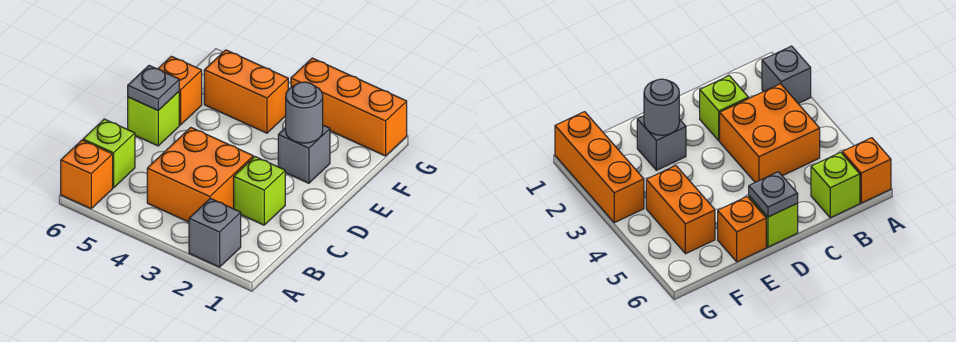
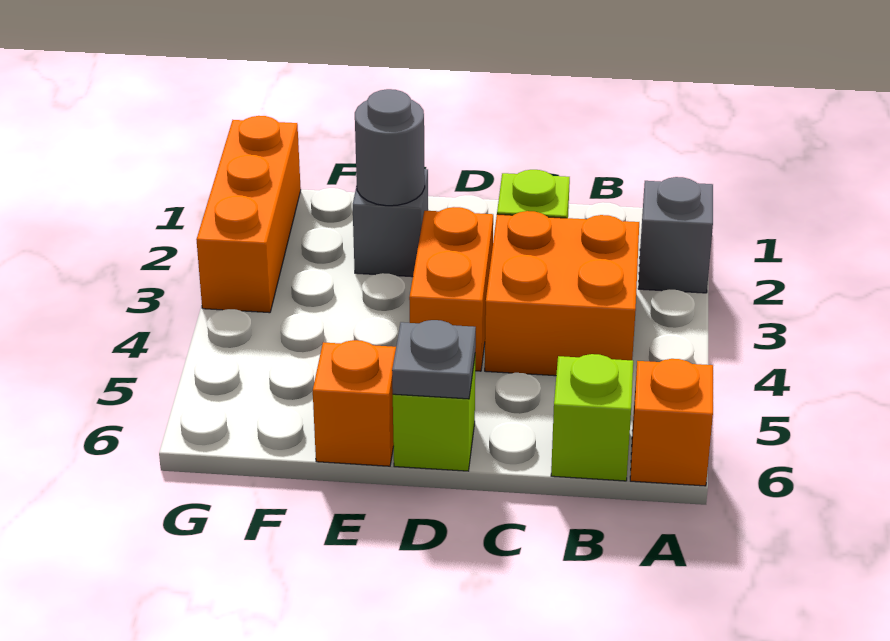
orange 1x2 brick [204,50,288,133] -> orange 1x2 brick moved to [409,207,493,371]

